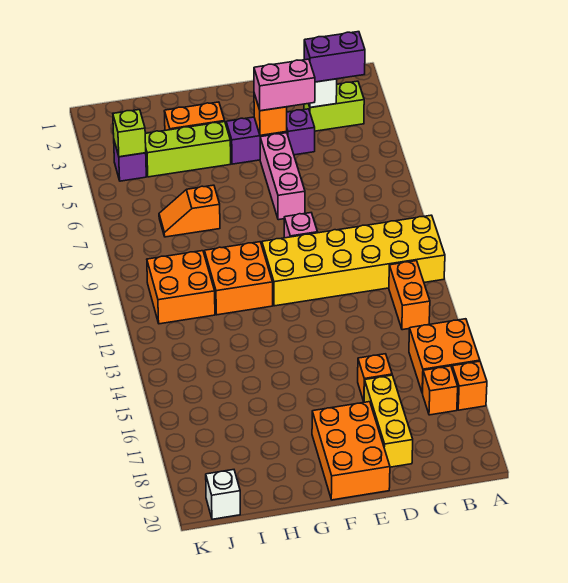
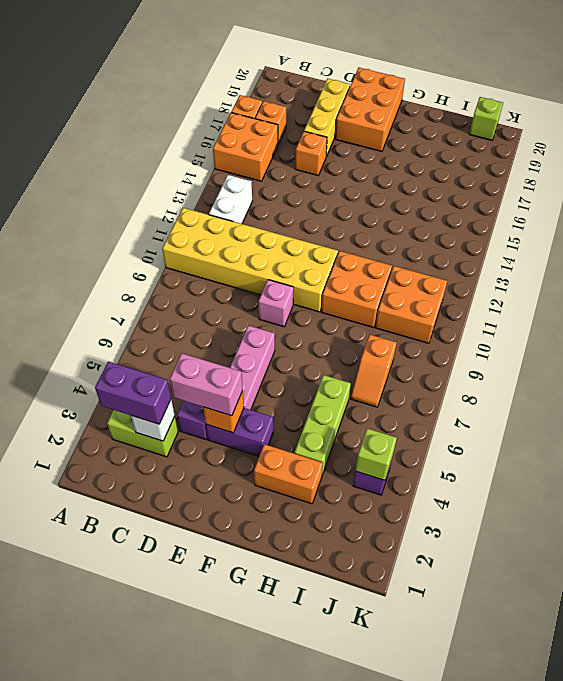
orange 1x2 brick [389,261,430,330] -> white 1x2 brick [209,175,252,224]
lime 1x3 brick [145,122,231,177] -> lime 1x3 brick turned to [295,375,351,475]
orange 1x2 slope [159,185,220,237] -> orange 1x2 slope turned to [351,335,397,407]
white 1x1 brick [206,470,240,519] -> lime 1x1 brick [469,97,503,140]

